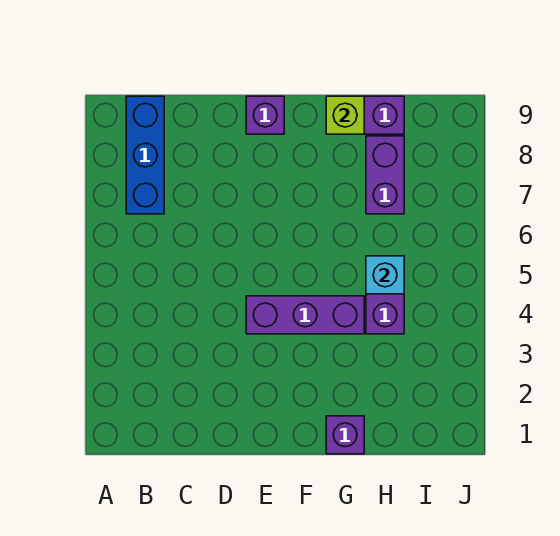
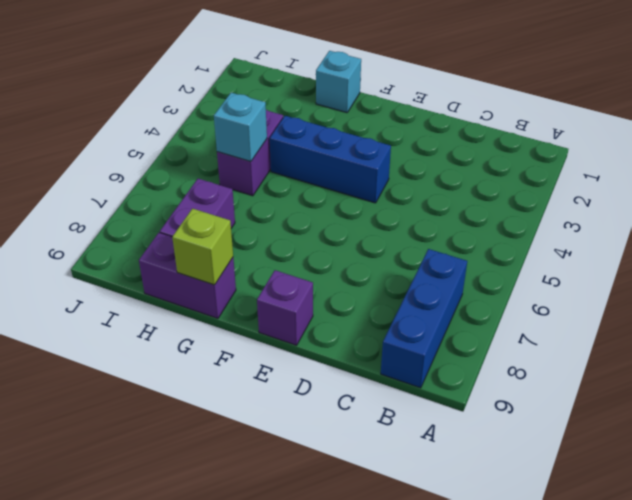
purple 1x3 brick [246,296,364,334] -> blue 1x3 brick [270,116,391,203]
purple 1x1 brick [326,416,364,454] -> cyan 1x1 brick [316,51,361,113]

